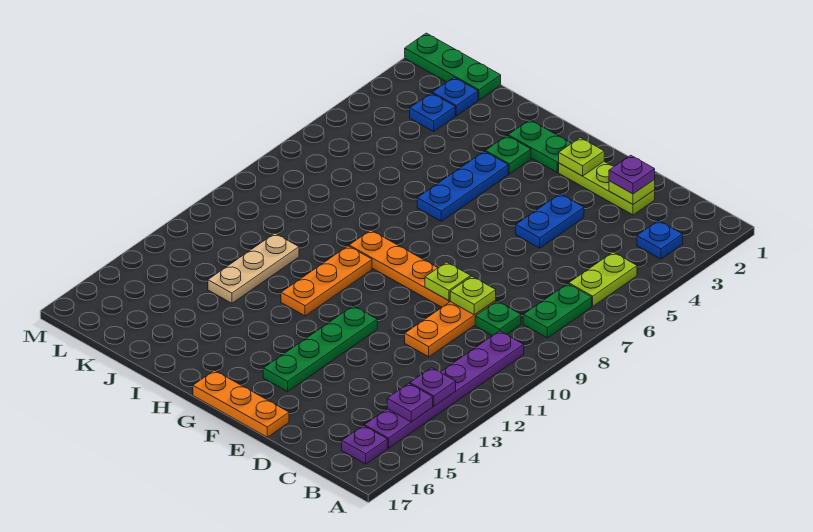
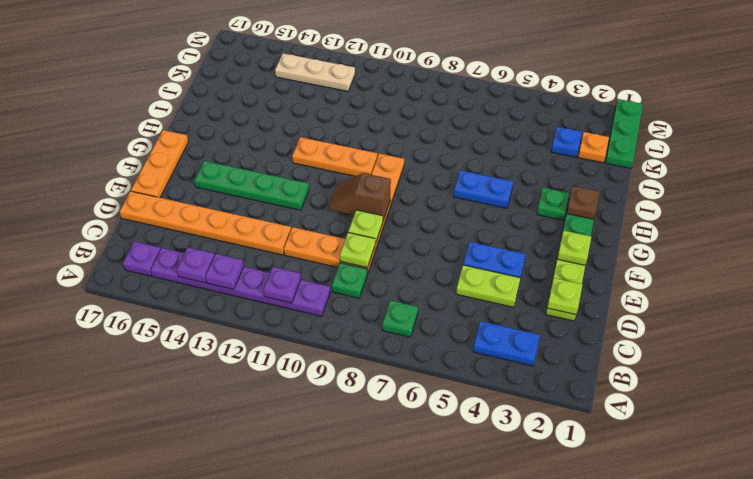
blue 1x1 plate [637,221,683,259] -> blue 1x2 plate [473,321,540,366]
lime 1x2 plate [569,252,637,306] -> lime 1x2 plate moved to [456,265,520,307]
green 1x2 plate [523,284,592,338] -> green 1x1 plate [382,300,418,337]
purple 1x1 plate [609,155,655,194] -> purple 1x1 plate moved to [263,267,301,303]
none -> orange 1x6 plate [120,191,291,255]
none -> brown 1x2 slope [329,173,391,220]
none -> brown 1x1 plate [567,186,600,219]
blue 1x3 plate [417,151,508,221] -> blue 1x2 plate [453,170,513,208]
tan 1x3 plate [208,233,299,303] -> tan 1x3 plate moved to [275,53,355,91]
blue 1x1 plate [432,77,478,116] -> orange 1x1 plate [578,132,609,163]

